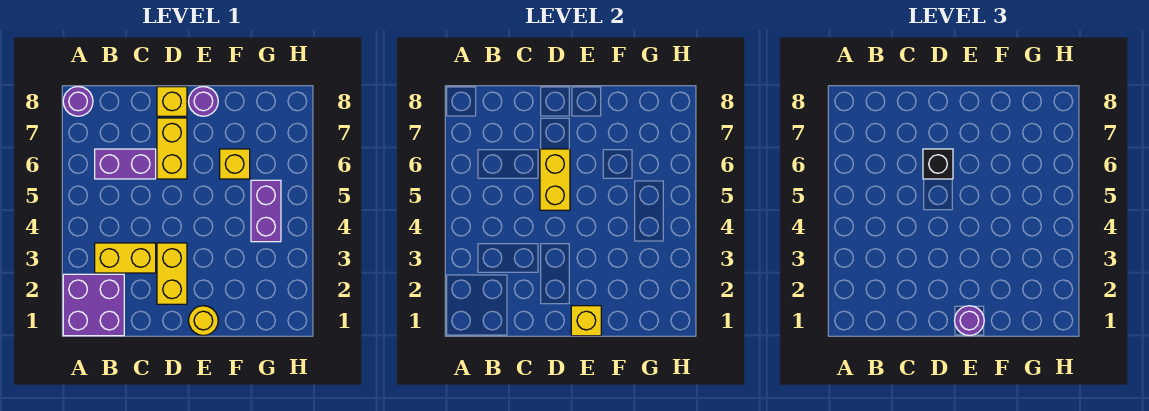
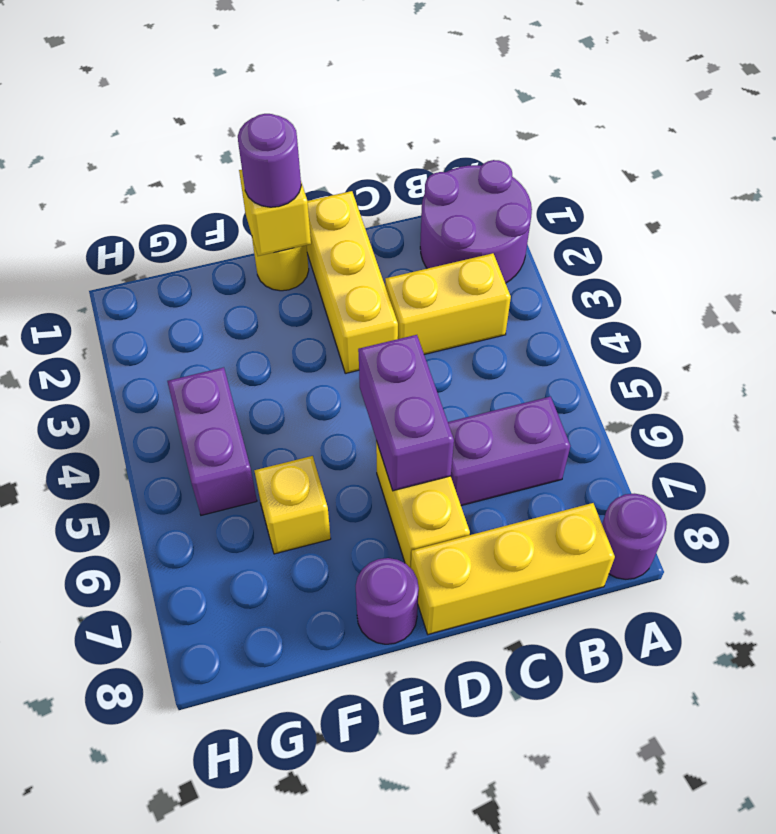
purple 2x2 brick [63,274,124,336] -> purple 2x2 round brick [420,160,532,283]
yellow 1x2 brick [157,243,187,304] -> yellow 1x3 brick [307,191,398,373]
yellow 1x2 brick [540,149,570,210] -> purple 1x2 brick [358,335,454,491]
black 1x1 brick [923,149,953,179] -> none
yellow 1x1 brick [157,87,187,116] -> yellow 1x3 brick [411,503,615,634]

